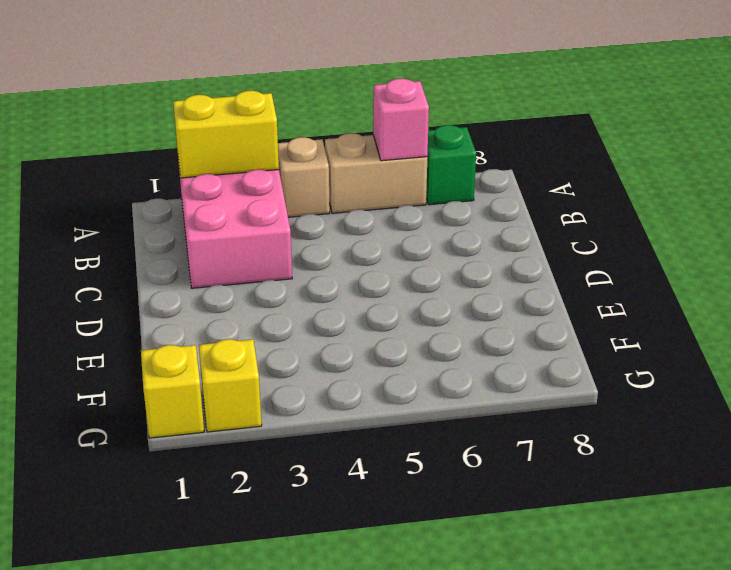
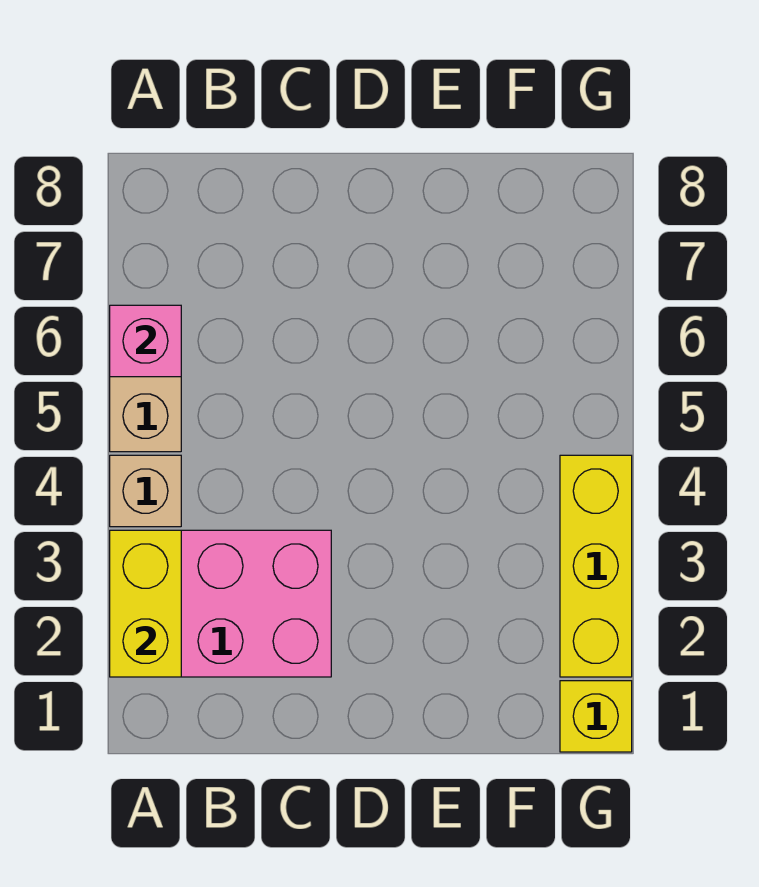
green 1x1 brick [426,125,476,205] -> none
yellow 1x1 brick [199,339,262,432] -> yellow 1x3 brick [560,455,632,677]

